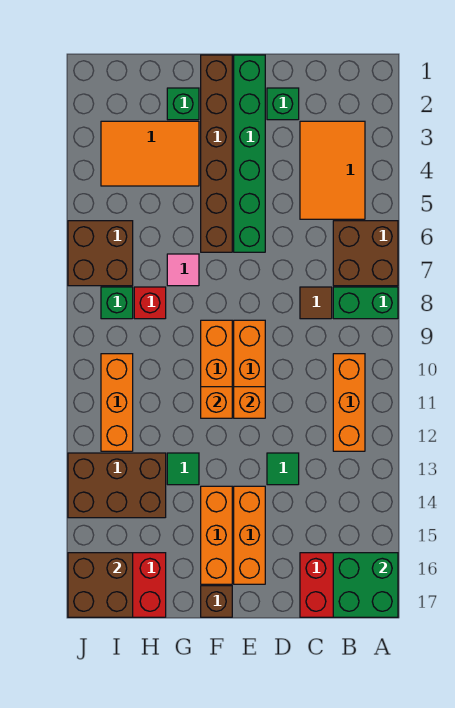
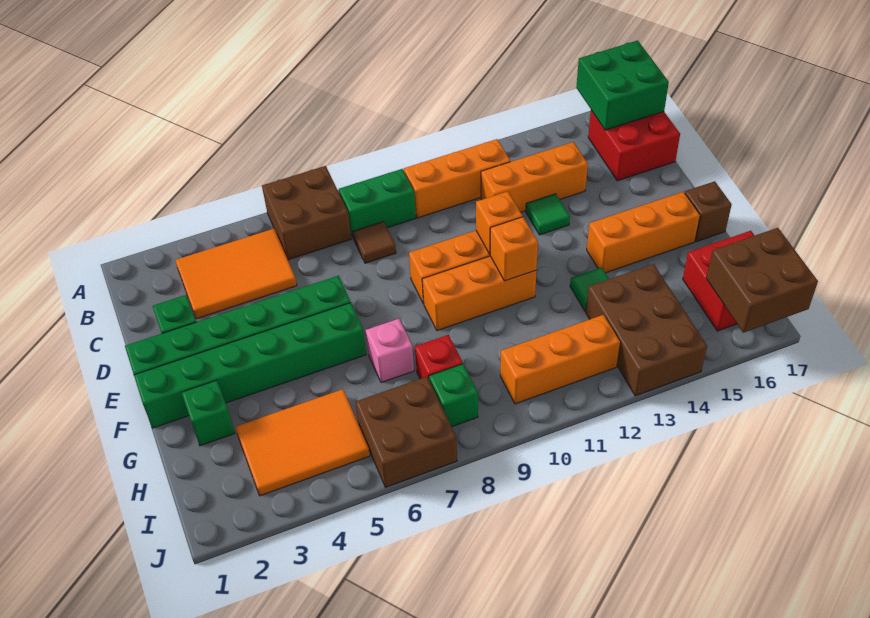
green 1x2 brick [333,287,398,319] -> green 1x2 brick turned to [339,169,416,239]
orange 1x3 brick [234,486,265,584] -> orange 1x3 brick moved to [481,142,588,212]
brown 1x6 brick [201,55,232,252] -> green 1x6 brick [134,303,366,428]
orange 2x3 tile [101,121,199,186] -> orange 2x3 tile turned to [235,389,370,496]
pink 1x1 tile [167,254,199,286] -> pink 1x1 brick [366,319,414,383]

